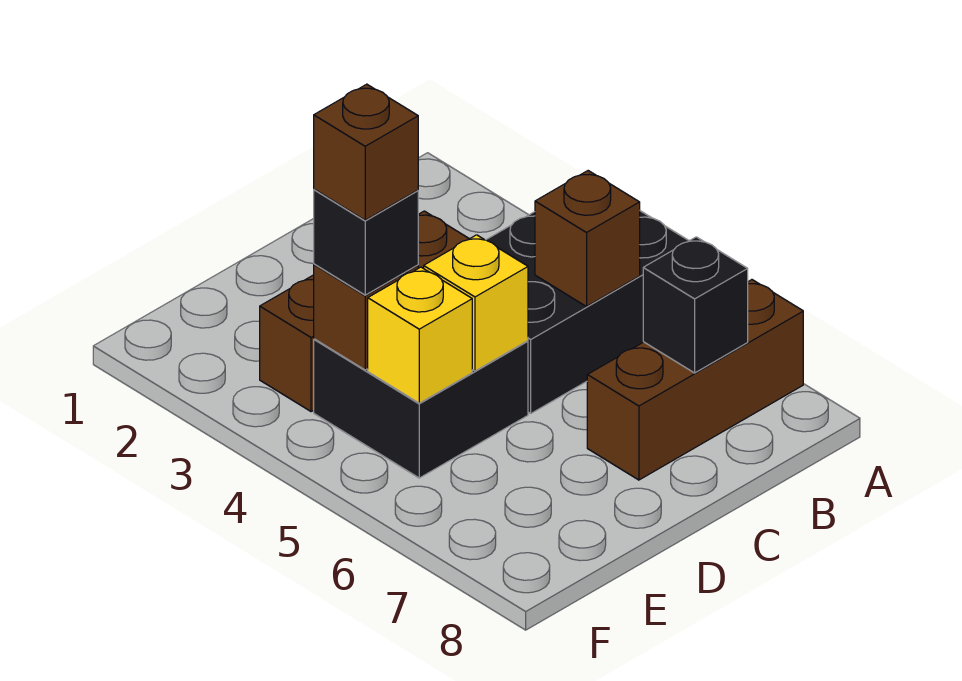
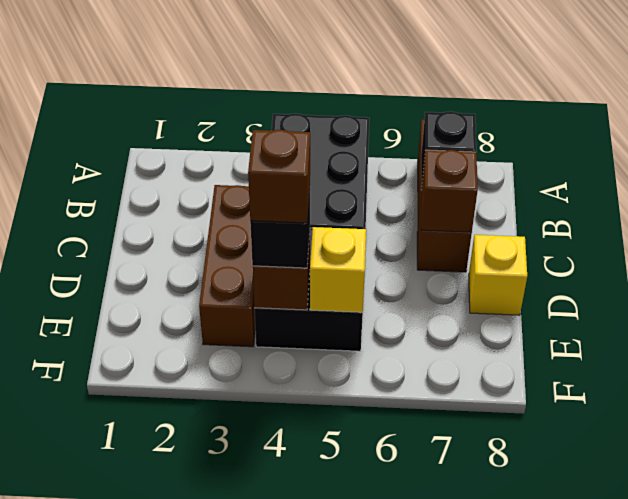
brown 1x1 brick [535,171,640,307] -> brown 1x1 brick moved to [421,150,478,232]
yellow 1x1 brick [424,235,528,371] -> yellow 1x1 brick moved to [469,235,527,315]

